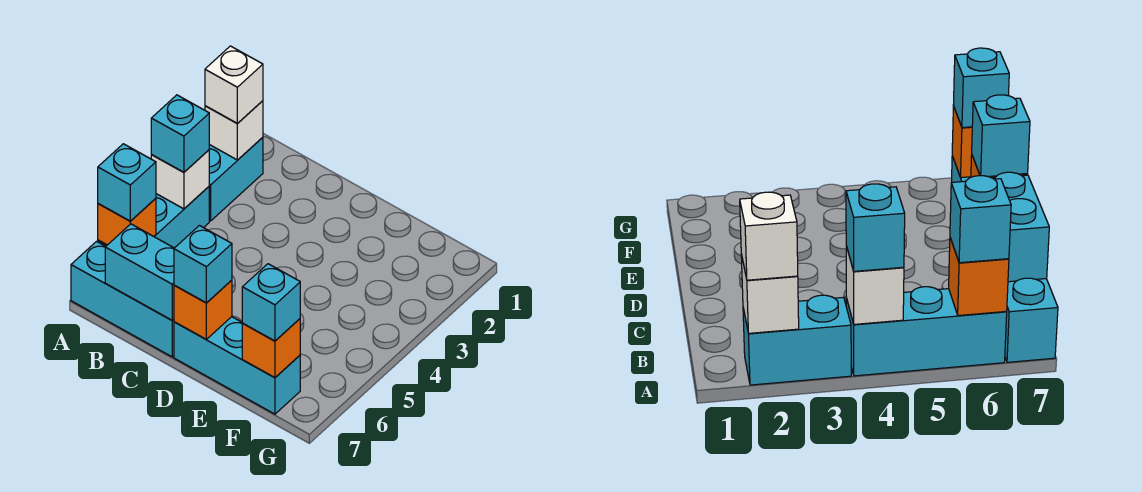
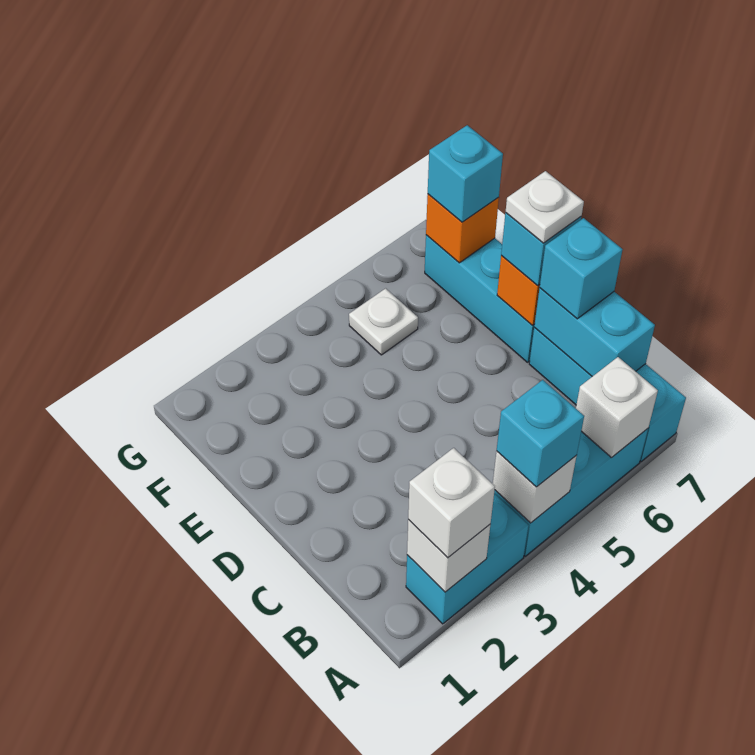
orange 1x1 brick [98,198,156,245] -> white 1x1 brick [576,357,658,458]
cyan 1x1 brick [98,144,156,221] -> cyan 1x1 brick moved to [540,218,623,319]
none -> white 1x1 plate [506,171,584,243]
none -> white 1x1 plate [349,288,418,355]

